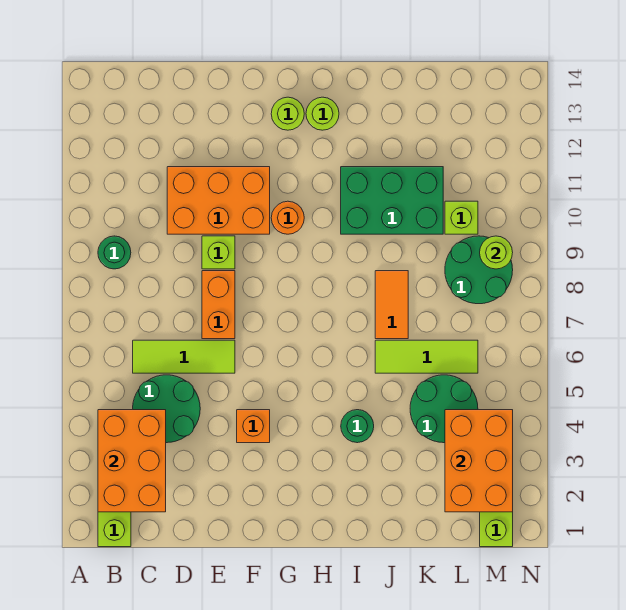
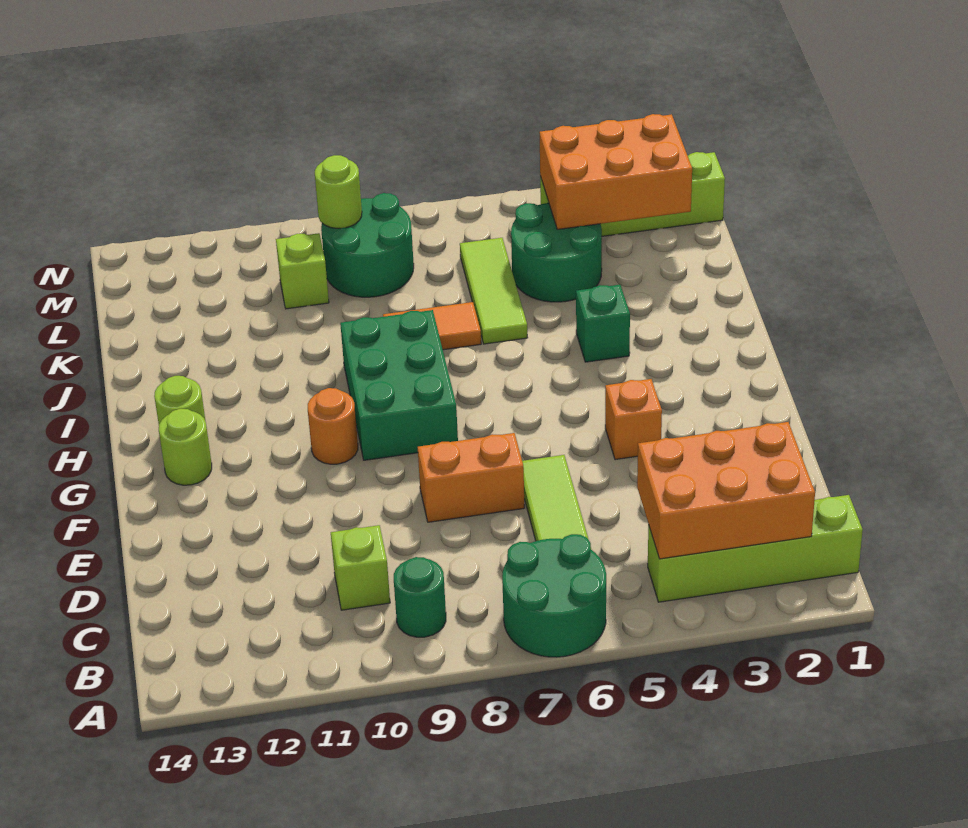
green 2x2 round brick [133,375,200,443] -> green 2x2 round brick moved to [502,534,606,657]
orange 2x3 brick [167,167,270,234] -> none
lime 1x1 brick [202,236,235,269] -> lime 1x1 brick moved to [331,525,390,610]
green 1x1 round brick [341,410,374,443] -> green 1x1 brick [576,285,630,362]
green 2x3 brick [341,167,443,234] -> green 2x3 brick moved to [340,310,458,460]

